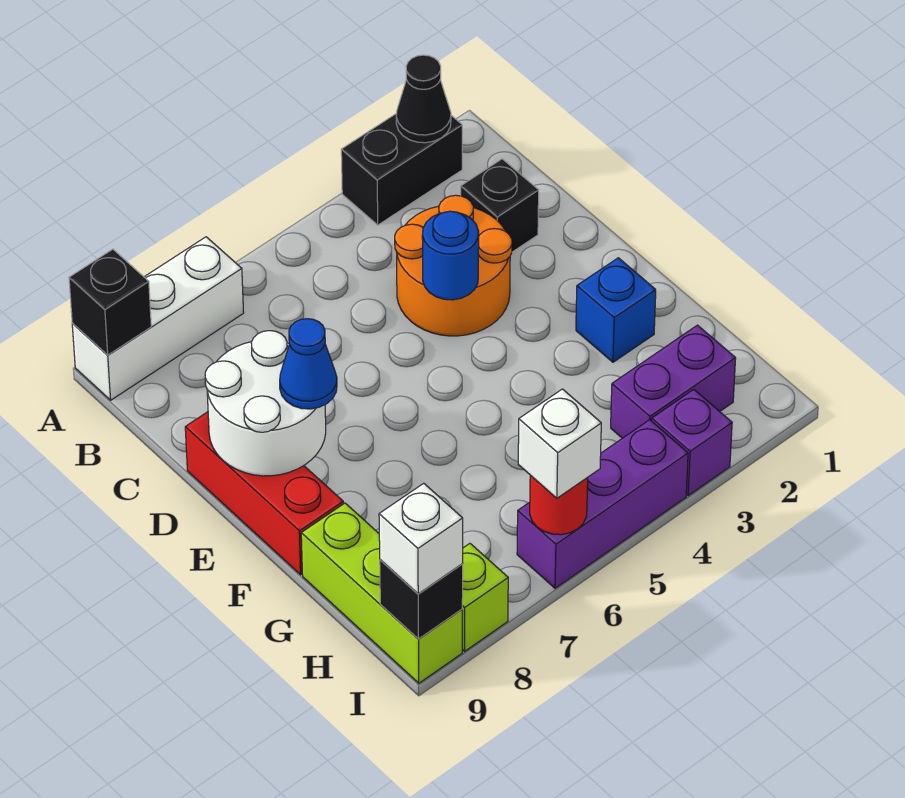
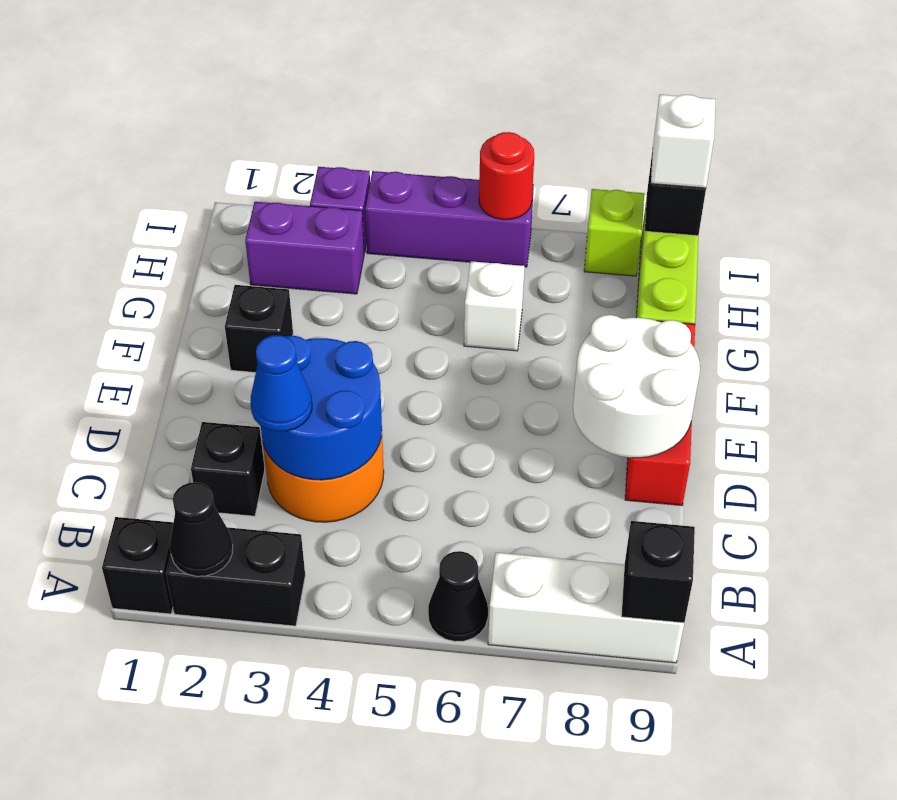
none -> black 1x1 brick [102,517,173,614]
none -> black 1x1 cone [428,551,488,642]
blue 1x1 round brick [422,211,479,300] -> blue 2x2 round brick [261,336,382,480]
blue 1x1 cone [280,319,337,409] -> blue 1x1 cone moved to [251,335,312,432]
blue 1x1 brick [576,258,656,362] -> black 1x1 brick [225,285,293,373]
white 1x1 brick [518,389,601,498] -> white 1x1 brick moved to [464,261,525,351]

